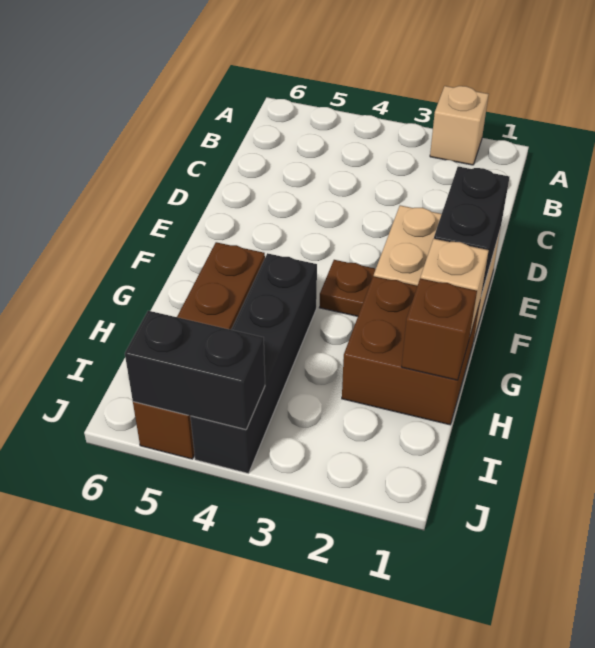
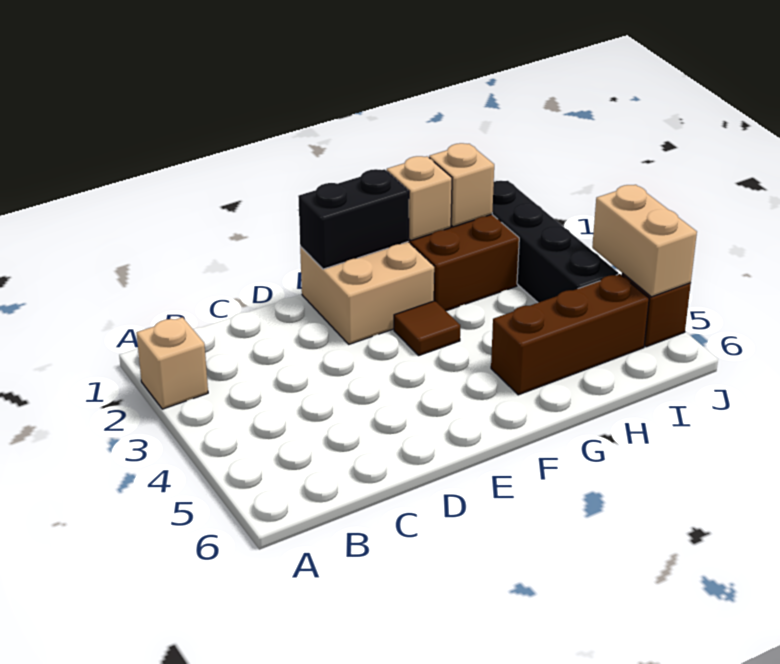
brown 1x1 plate [319,260,376,316] -> brown 1x1 tile [394,301,460,355]
black 1x4 brick [190,253,317,474] -> black 1x4 brick turned to [492,181,618,303]
brown 1x1 brick [402,278,477,380] -> tan 1x1 brick [429,143,494,227]
black 1x2 brick [125,311,265,430] -> tan 1x2 brick [592,185,697,297]

